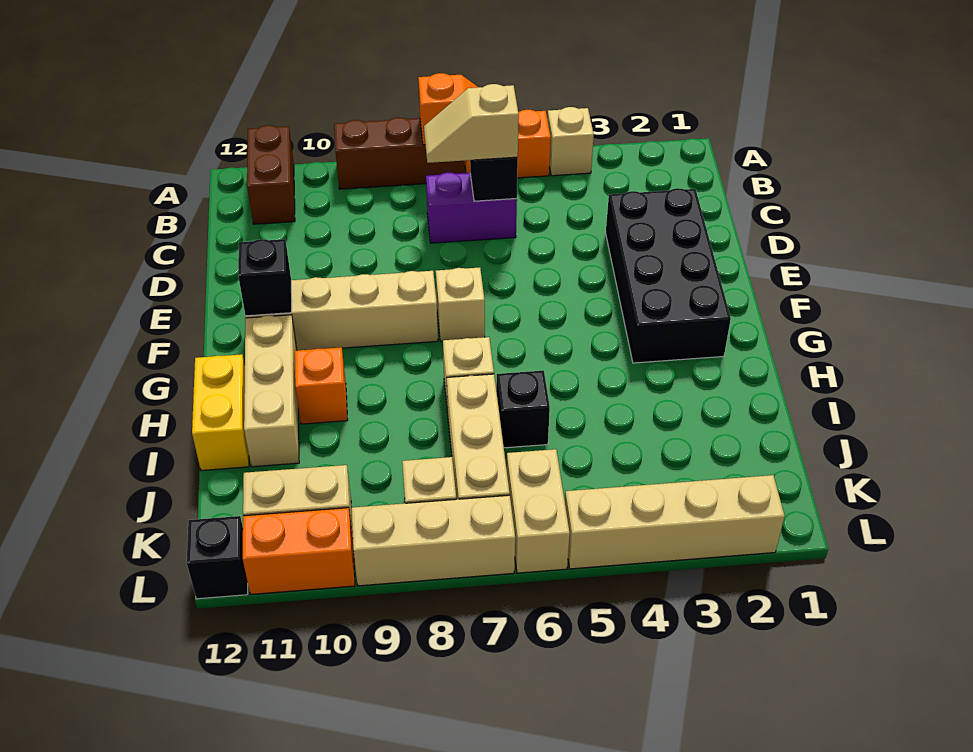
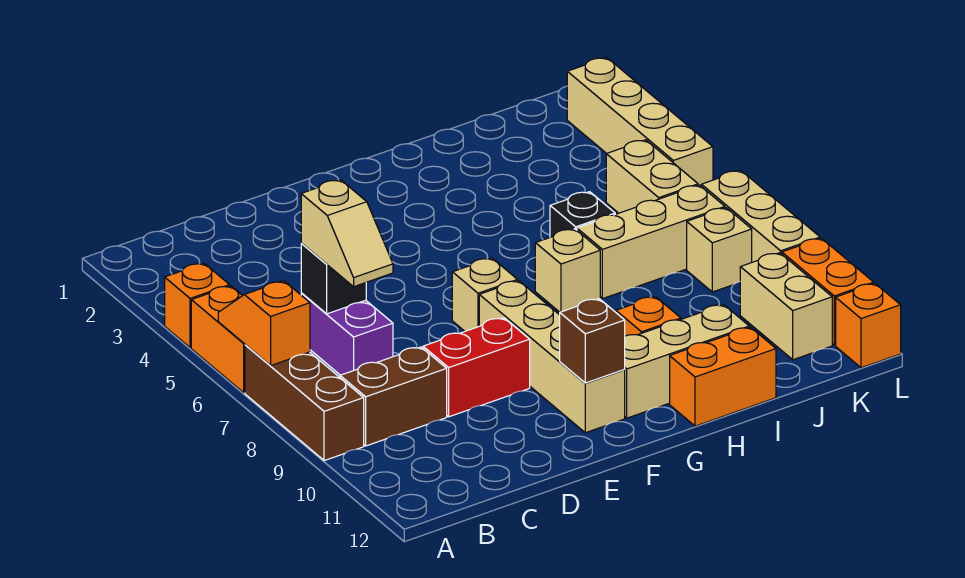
tan 1x1 brick [547,107,594,176] -> orange 1x1 brick [165,263,230,348]
brown 1x2 brick [247,125,295,224] -> brown 1x2 brick moved to [340,347,447,446]
black 2x4 brick [606,188,731,363] -> none
none -> red 1x2 brick [423,318,530,417]
black 1x1 brick [238,239,292,316] -> brown 1x1 brick [560,299,625,383]
yellow 1x2 brick [192,354,249,470] -> orange 1x2 brick [670,327,776,426]
tan 1x2 brick [507,449,570,573] -> tan 1x2 brick turned to [606,140,698,213]
black 1x1 brick [187,516,248,599] -> orange 1x1 brick [836,283,901,368]

